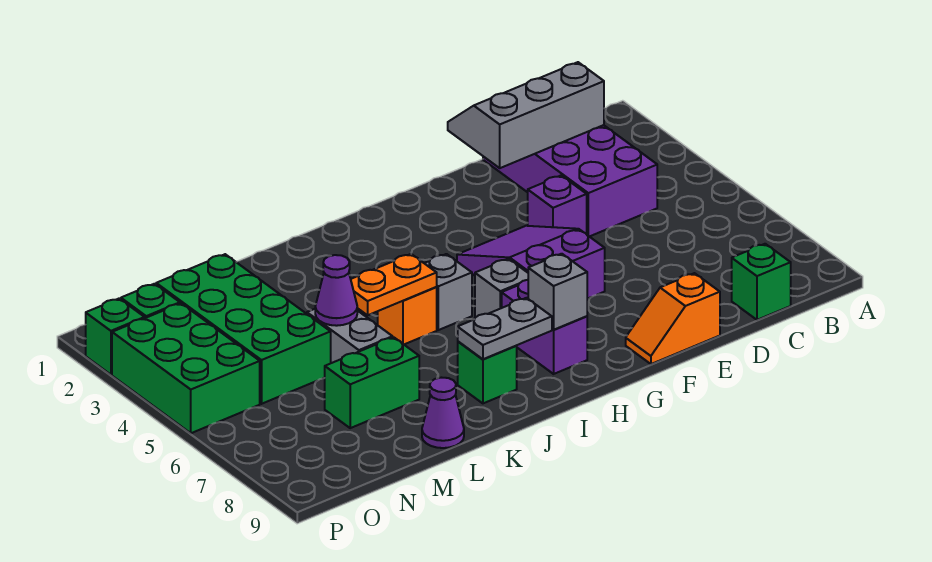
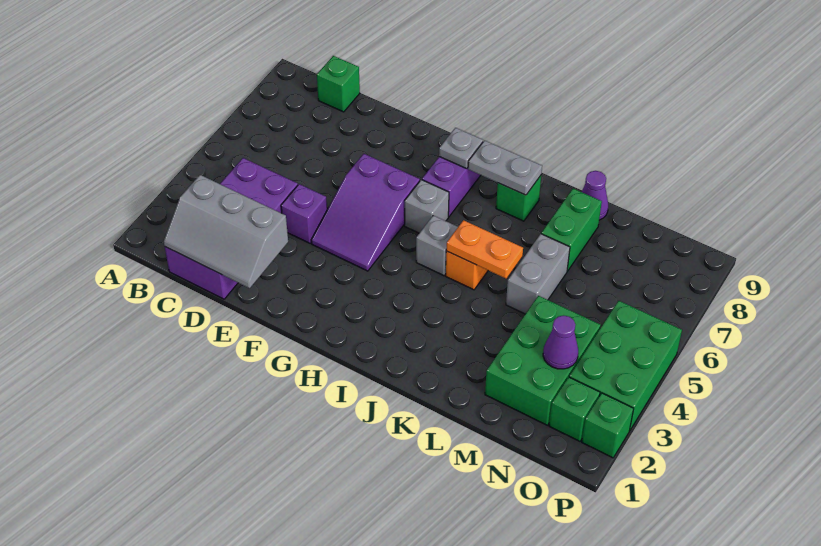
orange 1x2 slope [626,273,720,364] -> none
grey 1x1 brick [528,254,587,330] -> grey 1x1 plate [439,128,483,169]
purple 1x1 cone [315,255,357,326] -> purple 1x1 cone moved to [543,315,578,369]
green 1x2 brick [325,337,419,428] -> green 1x2 brick turned to [541,189,602,271]
green 2x4 brick [156,254,331,404] -> green 2x3 brick [485,296,601,425]

